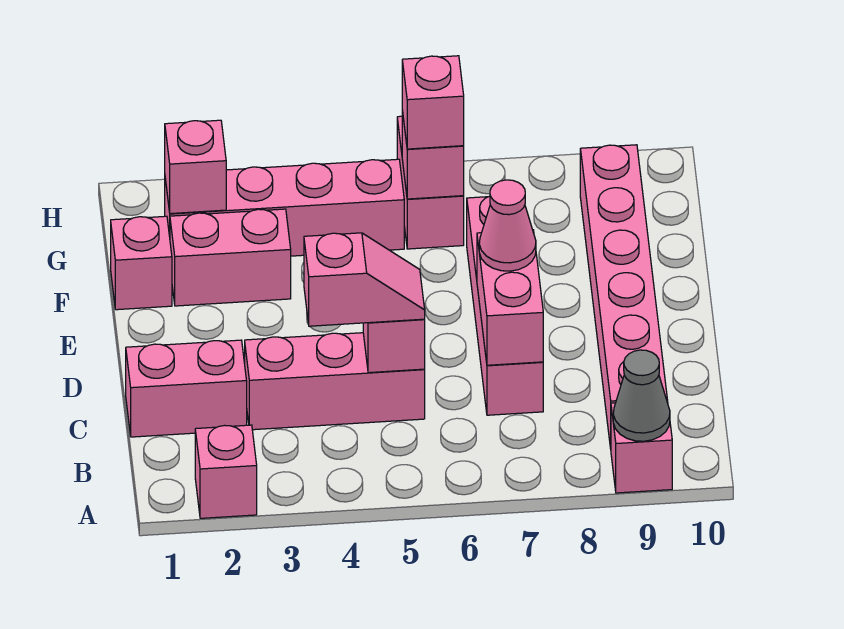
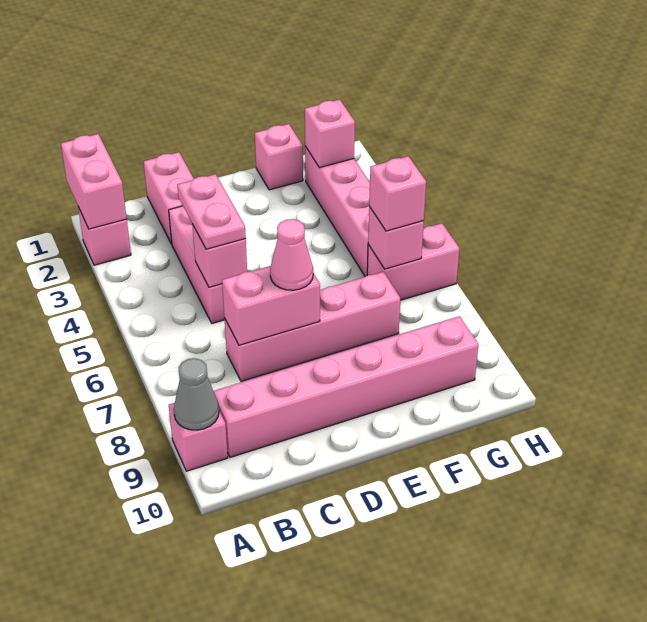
pink 1x2 slope [304,233,425,326] -> pink 1x2 plate [177,174,246,249]
pink 1x2 brick [170,209,291,306] -> pink 1x2 brick moved to [61,134,127,229]

